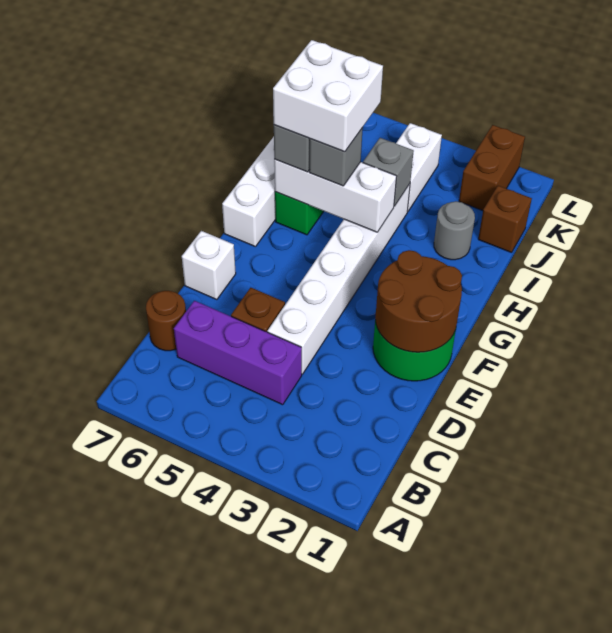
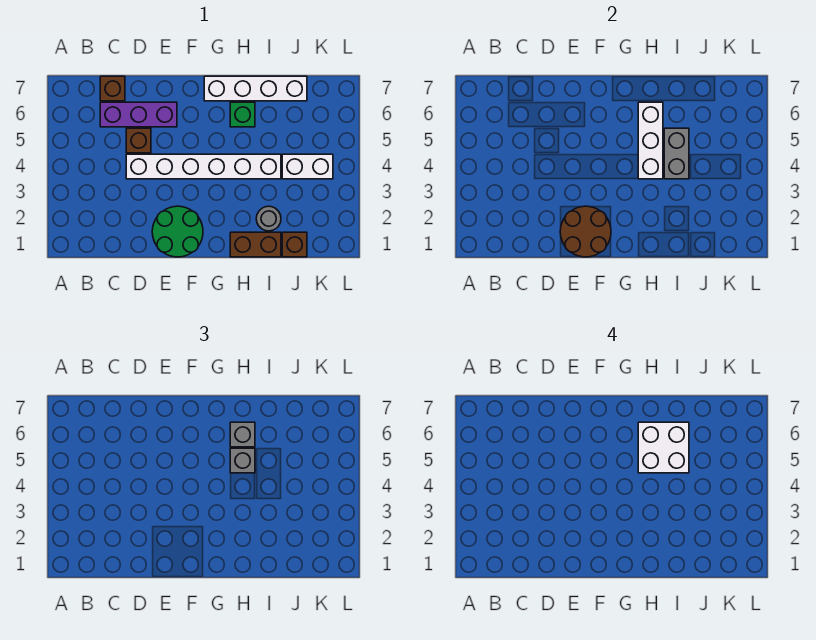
purple 1x3 brick [174,301,302,405] -> purple 1x3 brick turned to [100,102,177,127]
brown 1x1 round brick [146,291,186,351] -> brown 1x1 brick [100,76,125,101]
white 1x1 brick [182,231,236,300] -> none
grey 1x1 brick [363,138,414,206] -> grey 1x2 brick [664,128,689,179]
brown 1x2 brick [459,125,525,211] -> brown 1x2 brick moved to [230,232,281,257]

